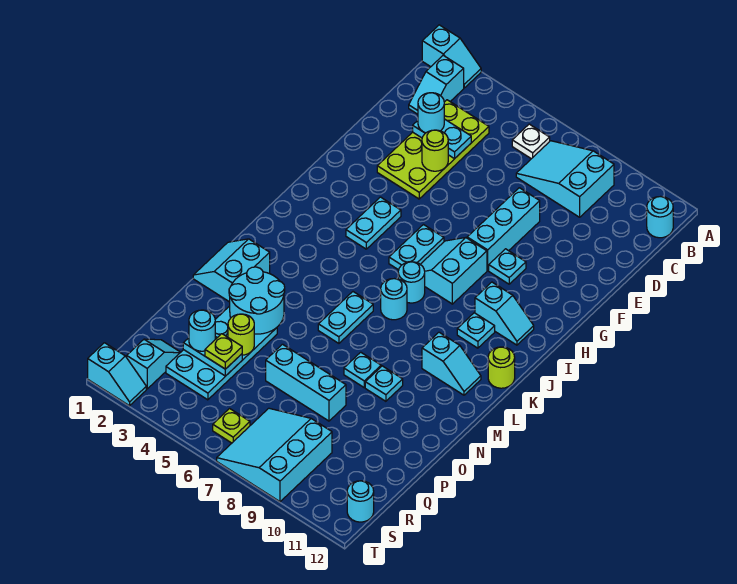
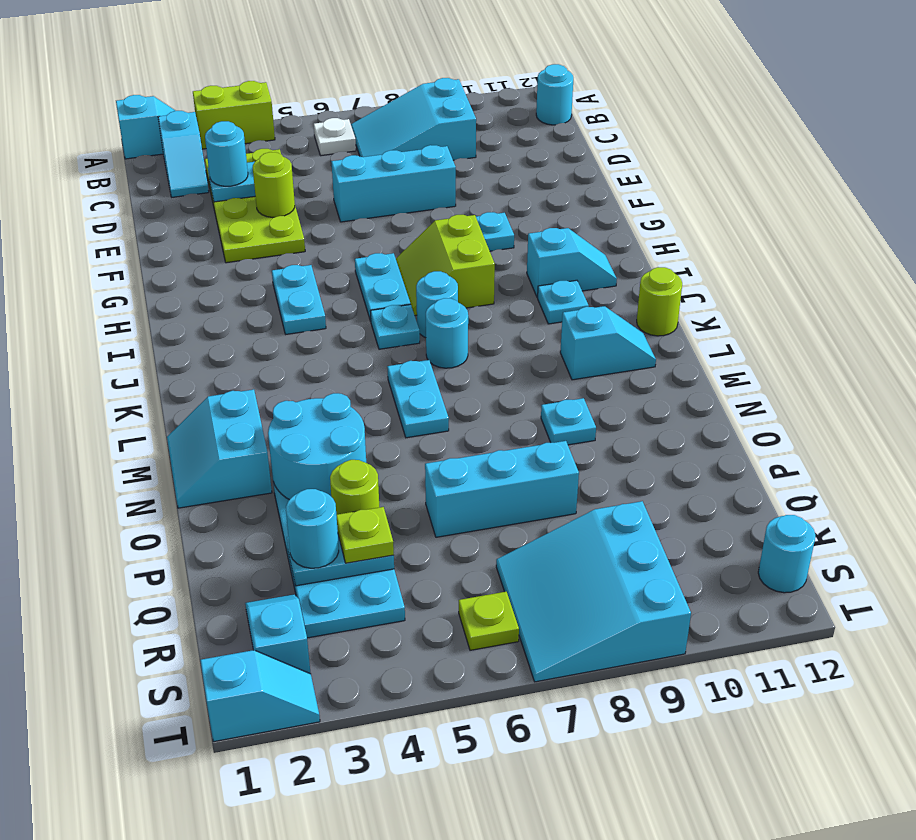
none -> lime 1x2 brick [193,81,275,149]
cyan 1x3 brick [467,188,540,270] -> cyan 1x3 brick turned to [331,145,456,222]
cyan 2x2 slope [420,238,487,304] -> lime 2x2 slope [396,215,495,316]
cyan 1x1 plate [344,352,381,387] -> cyan 1x1 plate moved to [370,305,420,349]

